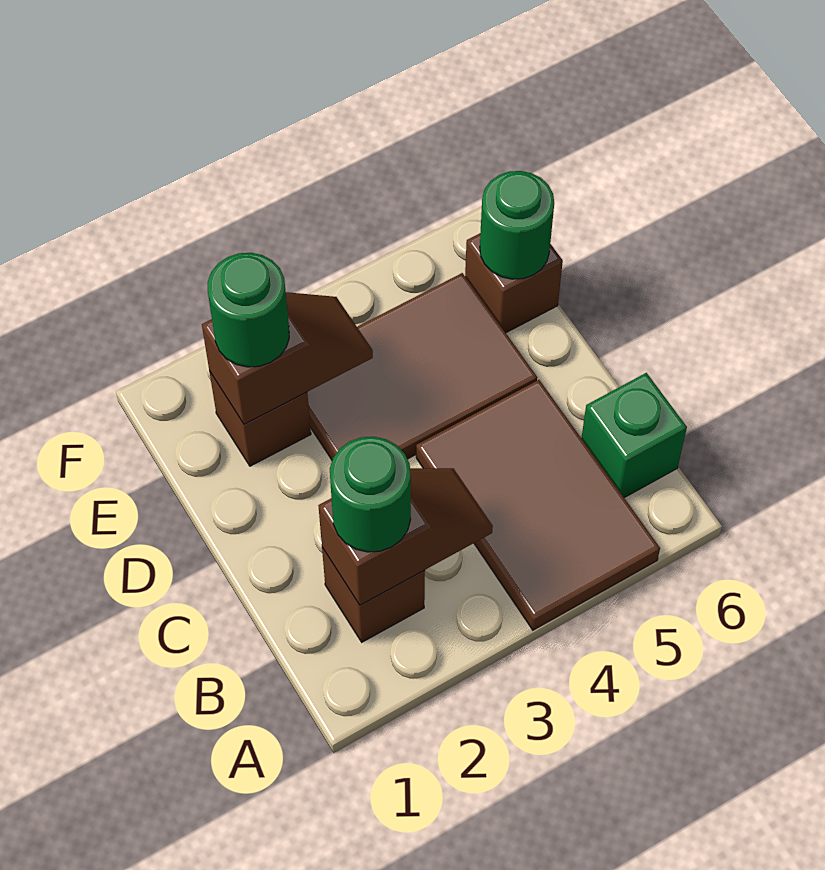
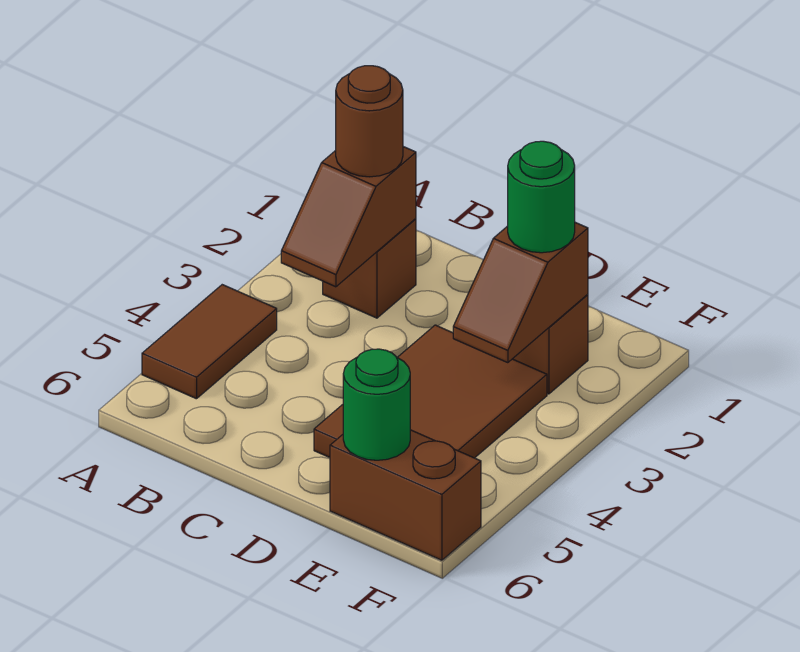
brown 2x3 tile [416,380,660,630] -> brown 1x2 tile [142,285,277,399]
green 1x1 round brick [330,437,411,552] -> brown 1x1 round brick [336,66,403,177]
green 1x1 brick [581,373,687,498] -> none
brown 1x1 brick [465,233,563,333] -> brown 1x2 brick [330,430,481,560]

